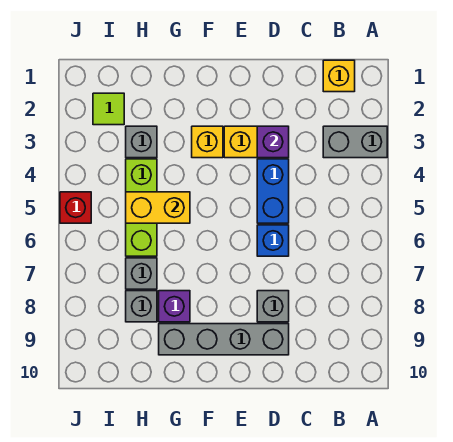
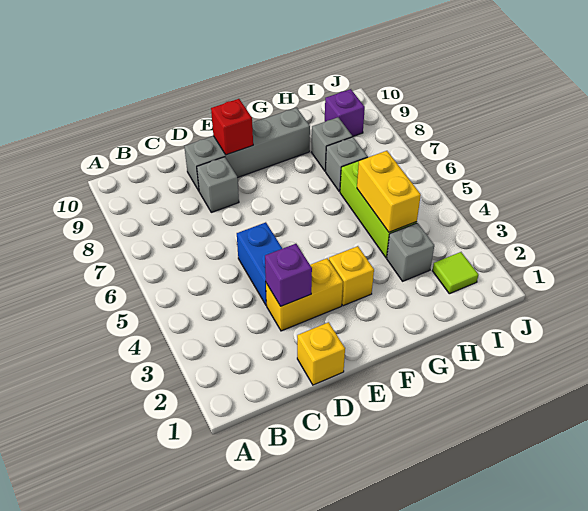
grey 1x2 brick [323,126,387,158] -> none
yellow 1x1 brick [323,60,355,92] -> yellow 1x1 brick moved to [297,322,345,385]
blue 1x1 brick [257,225,289,256] -> none
yellow 1x2 brick [126,192,190,223] -> yellow 1x2 brick turned to [357,151,421,232]
purple 1x1 brick [159,291,190,322] -> purple 1x1 brick moved to [325,89,365,137]
red 1x1 brick [60,192,91,223] -> red 1x1 brick moved to [211,99,253,155]

